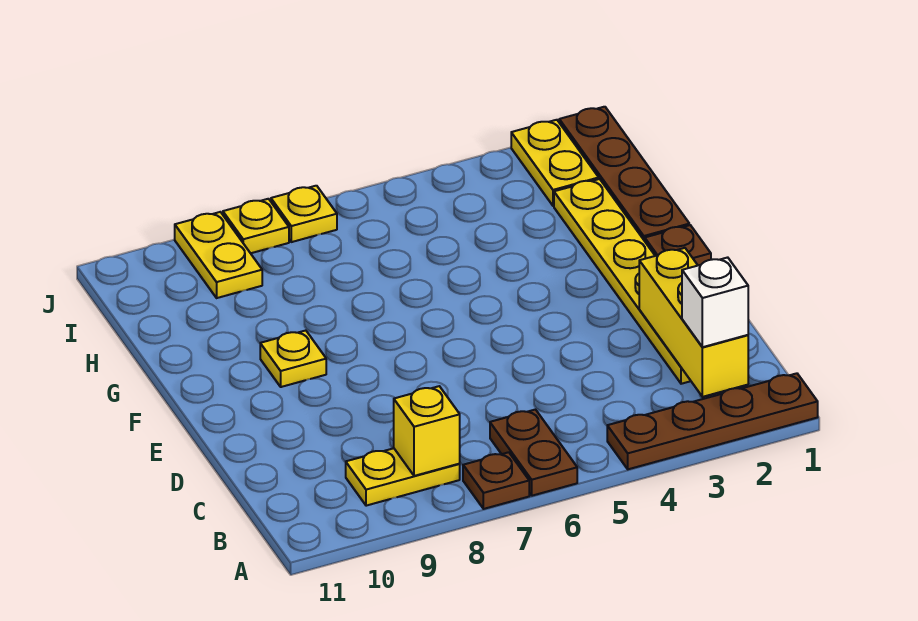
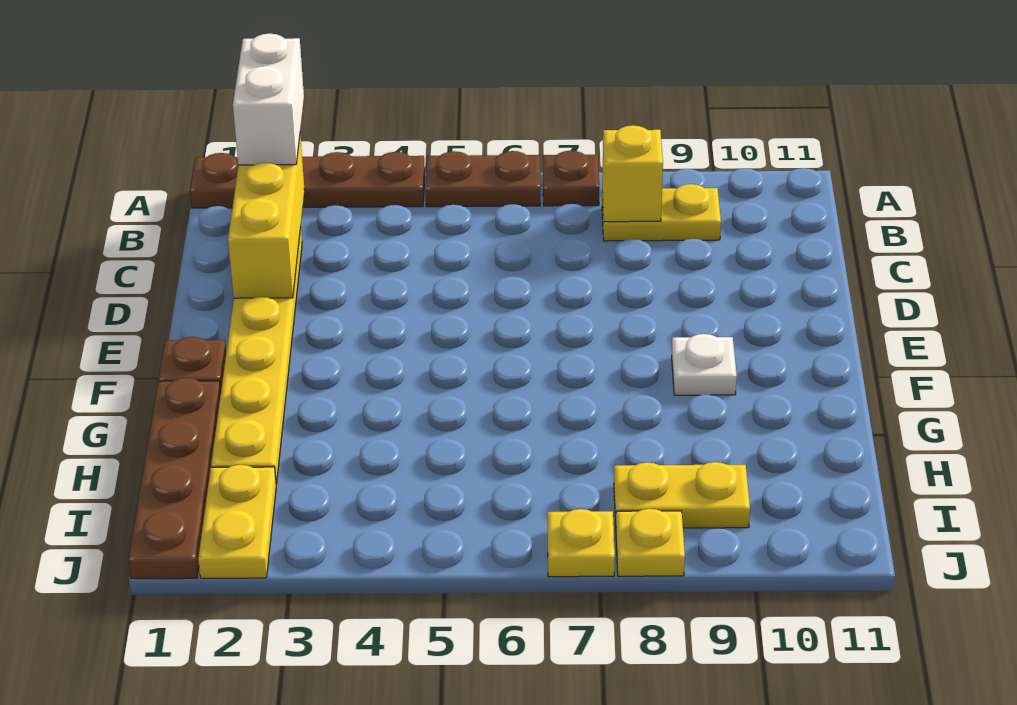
brown 1x2 plate [490,410,577,496] -> brown 1x2 plate turned to [425,151,540,207]
white 1x1 brick [682,257,748,347] -> white 1x2 brick [233,34,304,165]
yellow 1x1 plate [260,331,326,387] -> white 1x1 plate [672,334,737,395]
yellow 1x2 plate [175,212,262,298] -> yellow 1x2 plate turned to [614,462,750,528]

